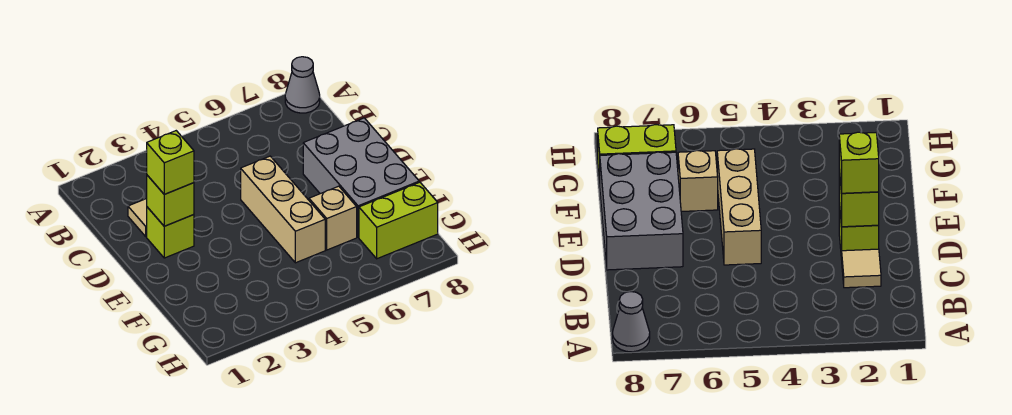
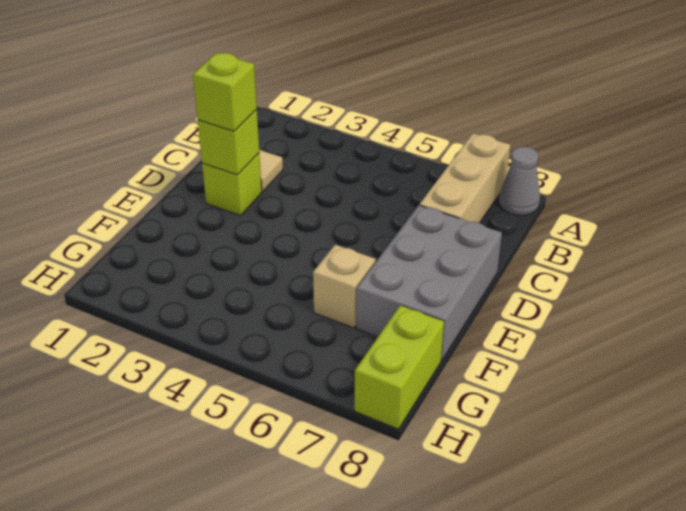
tan 1x3 brick [241,156,325,263] -> tan 1x3 brick moved to [420,134,510,223]
lime 1x2 brick [359,182,438,259] -> lime 1x2 brick turned to [354,305,444,429]

